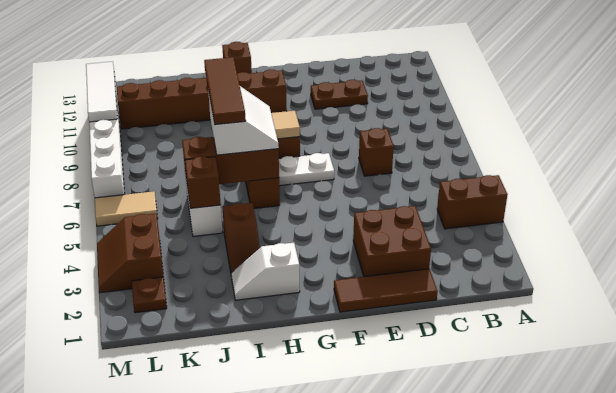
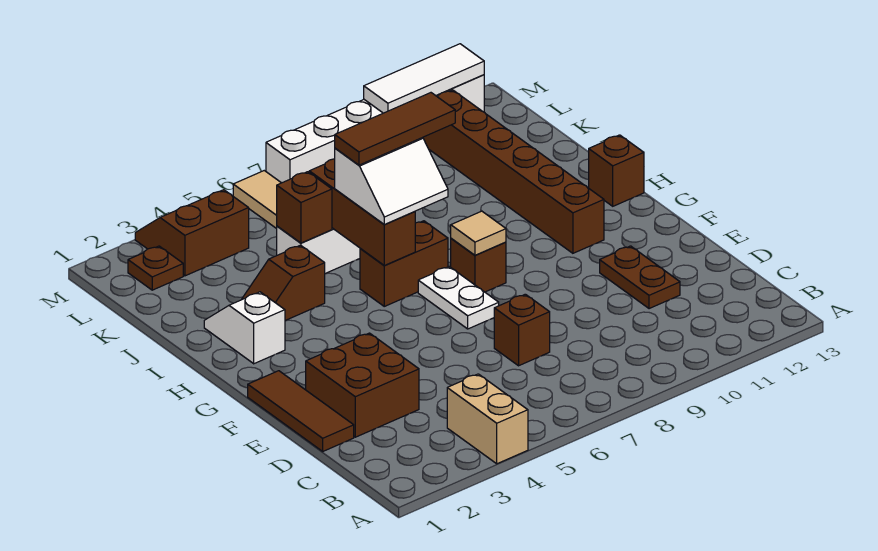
brown 1x2 brick [437,175,508,229] -> tan 1x2 brick [447,374,528,464]

